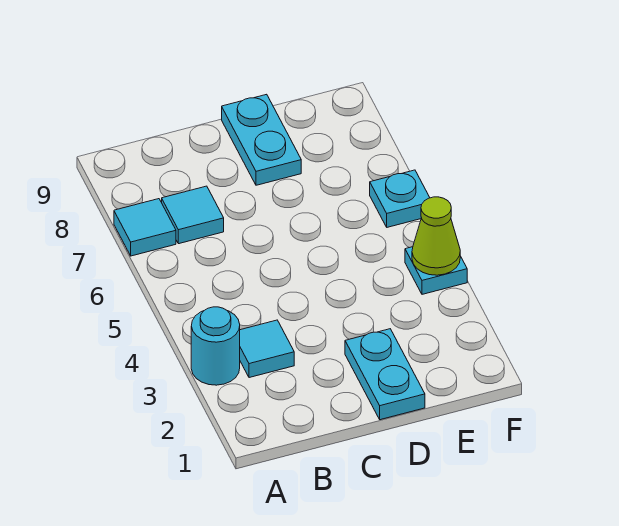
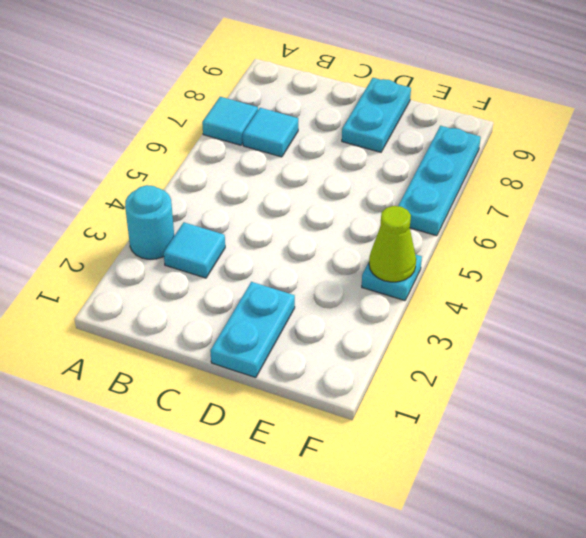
cyan 1x1 plate [370,170,430,227] -> cyan 1x3 plate [398,126,481,236]

